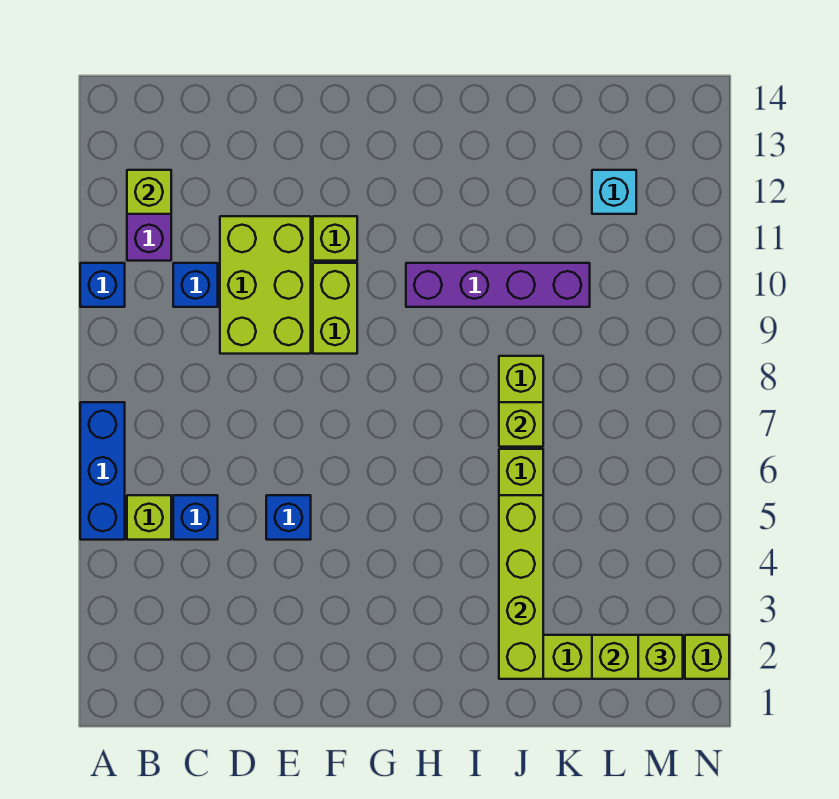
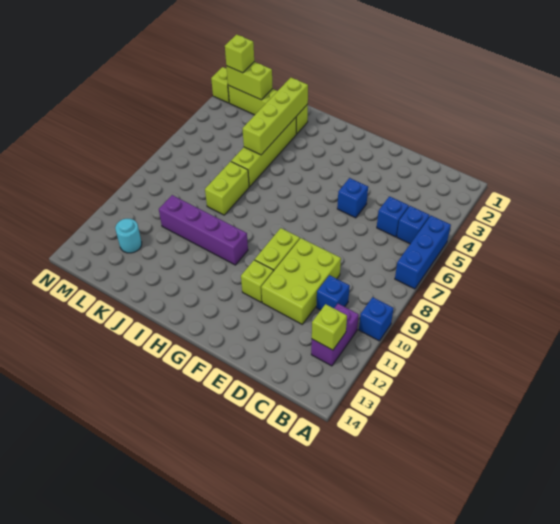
lime 1x1 brick [127,495,171,540] -> blue 1x1 brick [397,206,430,244]
lime 1x1 brick [499,402,543,447] -> none
cyan 1x1 brick [592,170,636,214] -> cyan 1x1 round brick [115,219,142,253]

